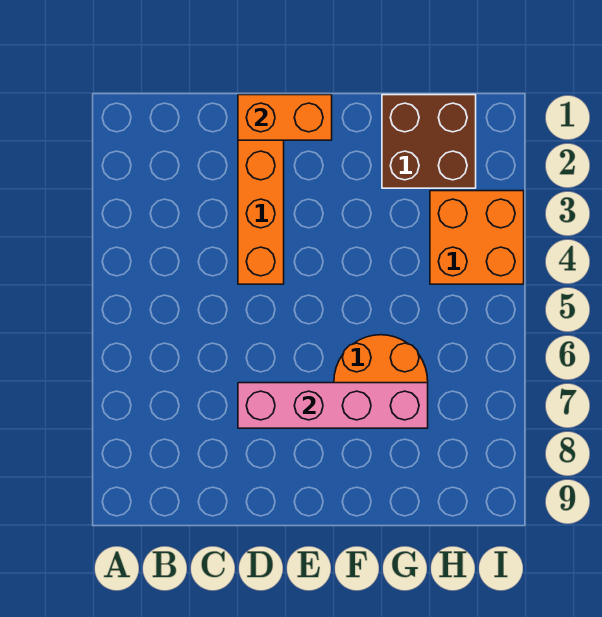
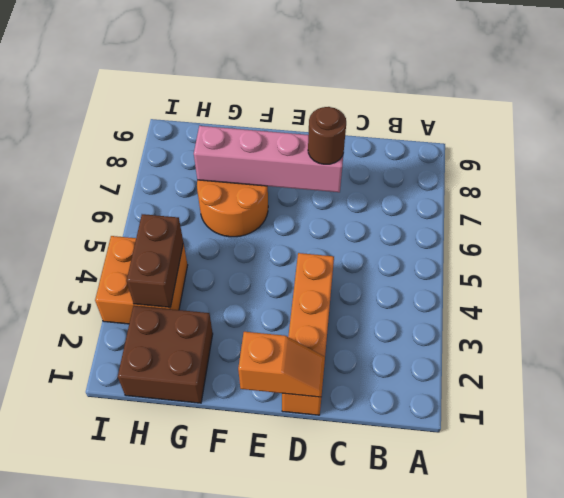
orange 1x2 brick [238,95,332,140] -> orange 1x2 slope [238,332,325,397]
none -> brown 1x1 round brick [308,107,346,164]
none -> brown 1x2 brick [127,214,183,307]

